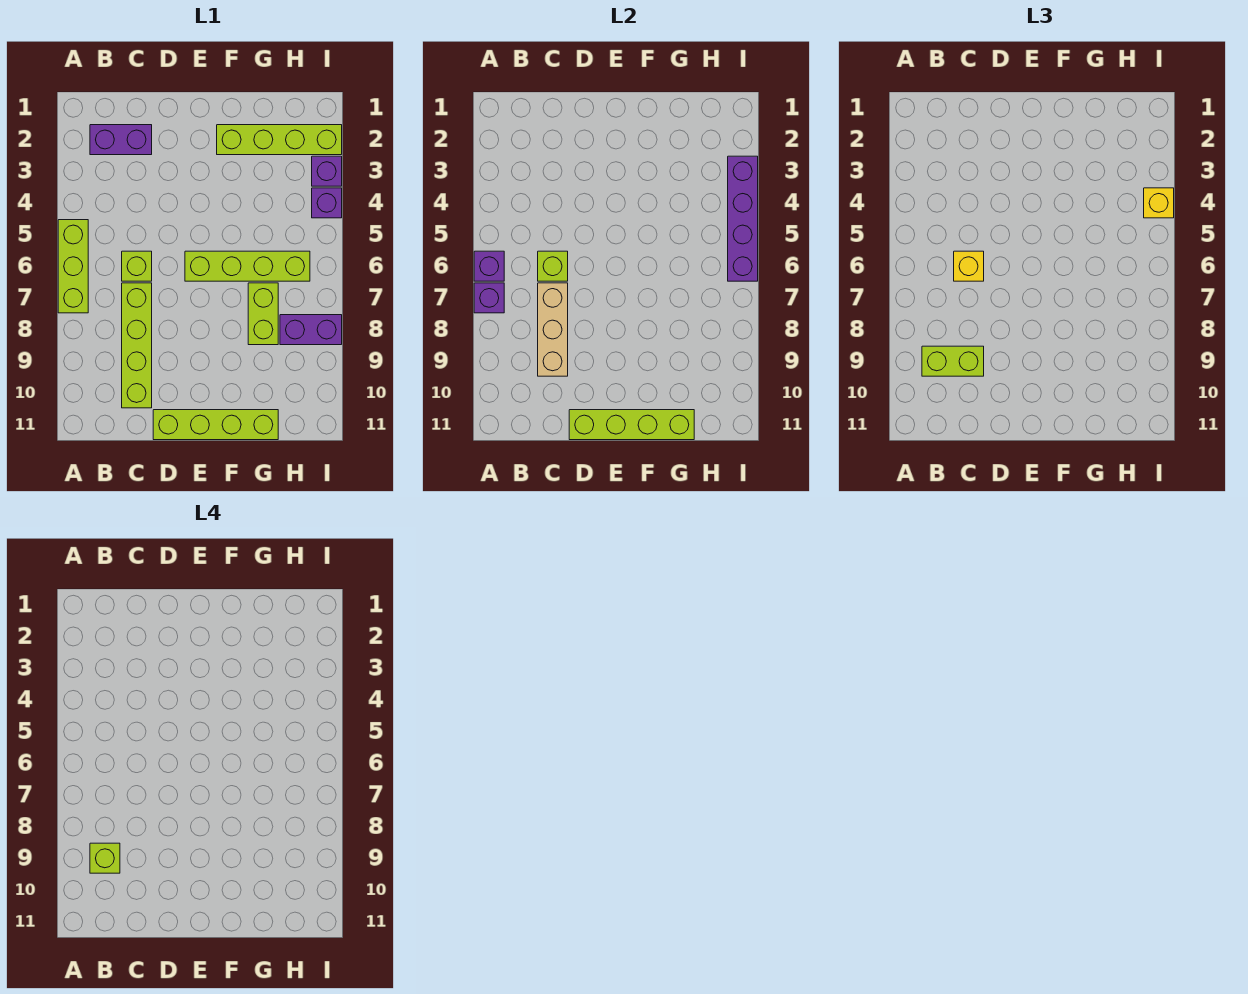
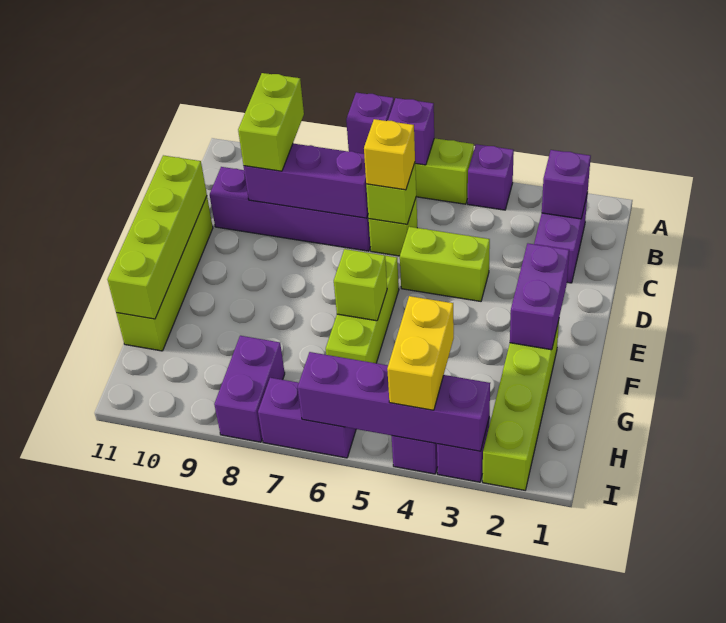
none -> purple 1x1 brick [468,144,514,210]
none -> purple 1x1 brick [542,150,591,219]
lime 1x1 brick [90,843,120,873] -> lime 1x1 brick moved to [334,249,387,321]
lime 1x4 brick [122,283,152,408] -> purple 1x4 brick [210,167,371,251]
tan 1x3 brick [538,283,568,376] -> purple 1x3 brick [244,144,368,218]
none -> purple 1x2 brick [510,244,569,350]
lime 1x4 brick [185,251,310,281] -> lime 1x3 brick [326,256,399,363]
lime 1x2 brick [248,283,278,345] -> lime 1x2 brick moved to [400,227,490,301]
yellow 1x1 brick [1144,188,1174,218] -> yellow 1x2 brick [387,296,454,410]
none -> purple 1x2 brick [258,378,356,458]

